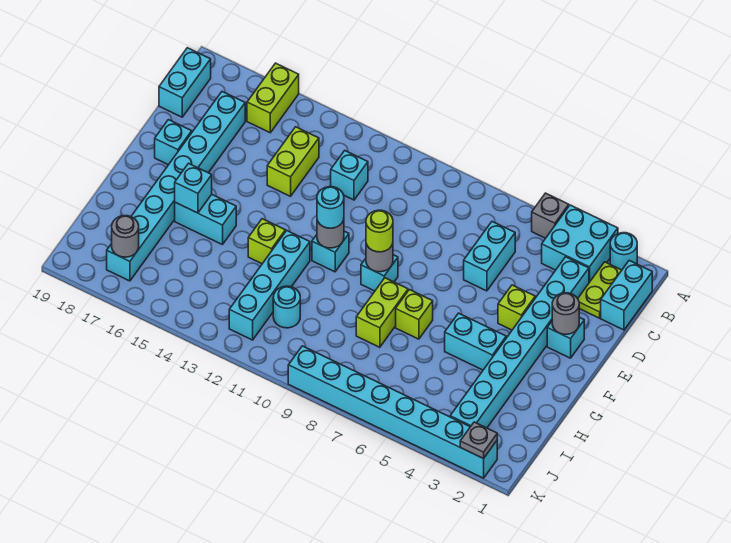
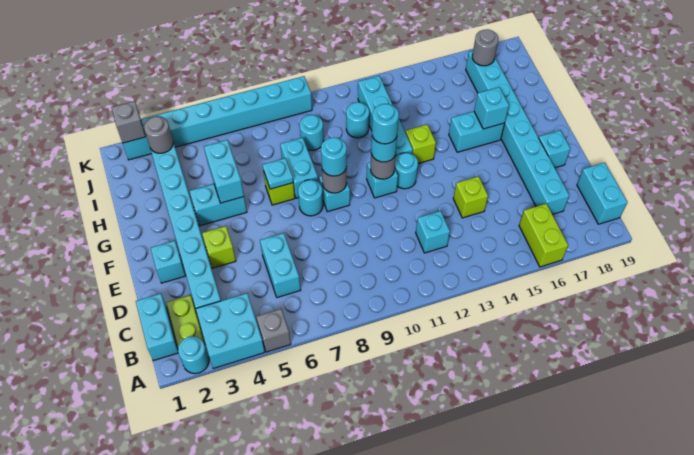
lime 1x2 brick [267,127,319,196] -> lime 1x1 brick [453,176,488,218]
grey 1x1 round brick [552,293,579,334] -> grey 1x1 round brick moved to [144,116,173,153]
none -> cyan 1x1 round brick [298,180,323,216]
lime 1x1 round brick [366,210,393,252] -> cyan 1x1 round brick [321,137,347,176]
none -> cyan 1x1 round brick [372,104,399,144]
none -> cyan 1x1 round brick [395,153,418,189]
none -> cyan 1x2 brick [204,140,244,203]
none -> cyan 1x1 plate [263,158,293,189]
lime 1x2 brick [356,278,408,347] -> cyan 1x2 brick [280,138,318,198]
none -> cyan 1x1 round brick [300,115,324,150]
grey 1x1 plate [460,422,497,459] -> grey 1x1 brick [111,101,146,143]

